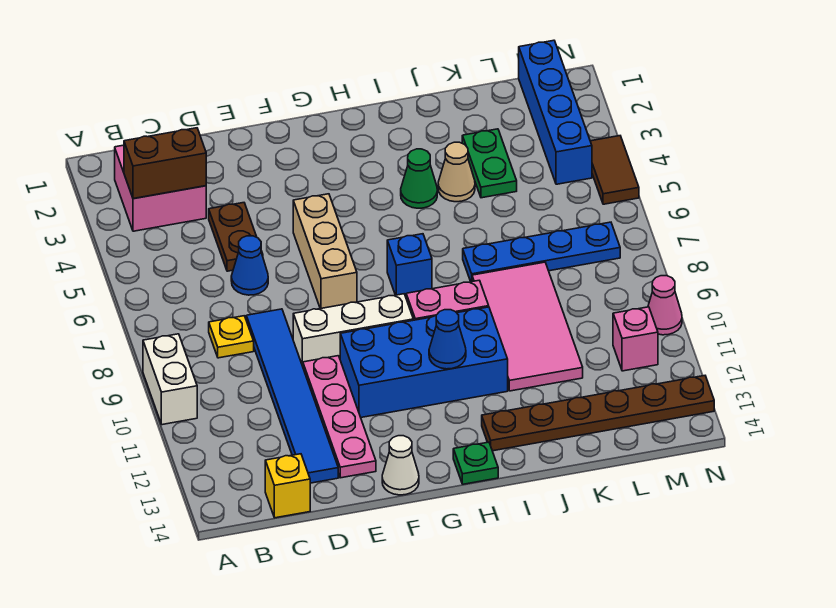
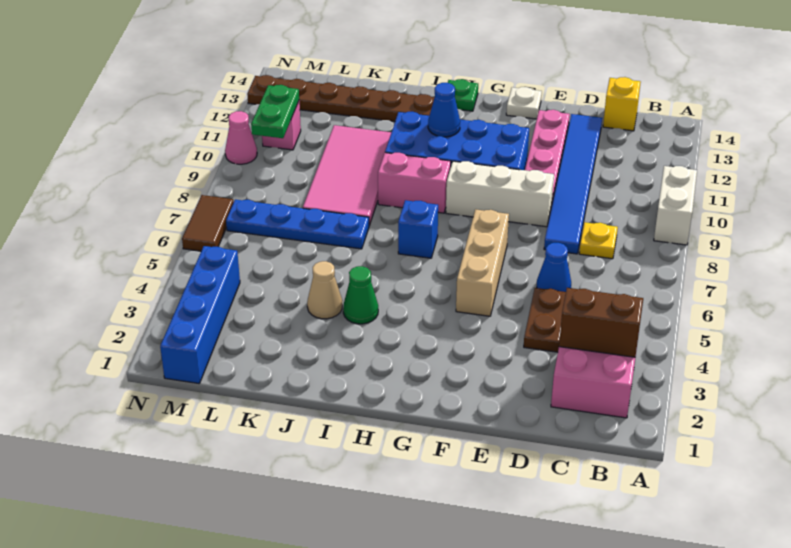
white 1x1 cone [382,436,419,495] -> white 1x1 plate [506,87,542,119]
green 1x2 plate [462,129,517,198] -> green 1x2 plate moved to [251,85,299,138]
brown 1x2 tile [590,136,639,204] -> brown 1x2 tile moved to [182,195,234,251]

